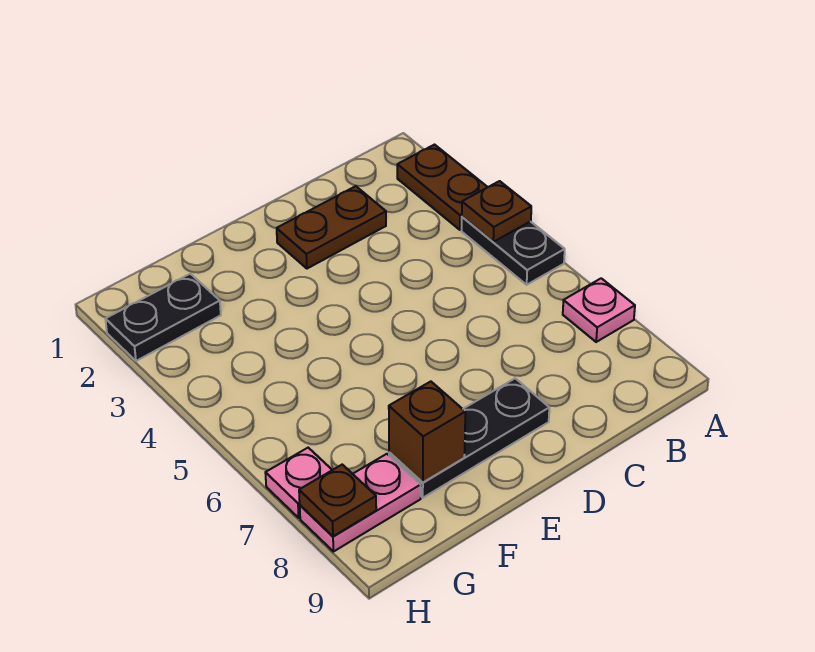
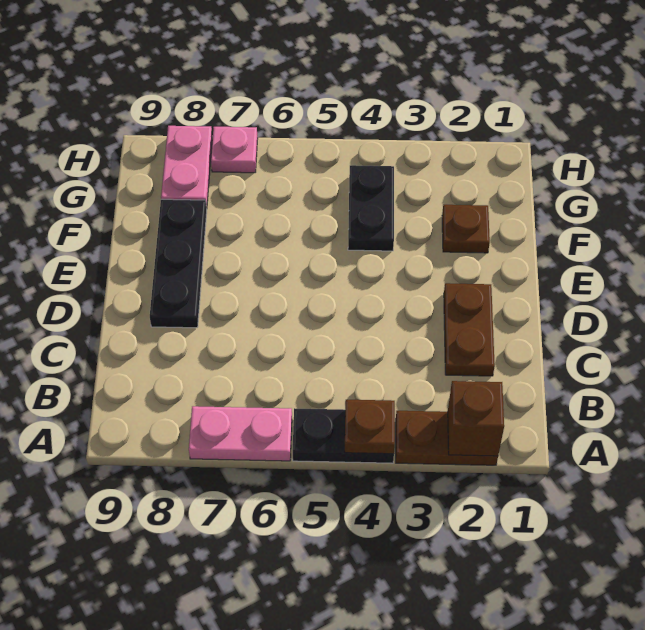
pink 1x1 plate [563,278,635,342] -> pink 1x2 plate [189,406,292,461]
brown 1x1 brick [389,381,465,482] -> brown 1x1 brick moved to [448,381,504,456]
black 1x2 plate [106,274,221,361] -> black 1x2 plate moved to [348,165,394,251]
brown 1x1 plate [299,465,376,536] -> brown 1x1 plate moved to [442,205,490,253]

